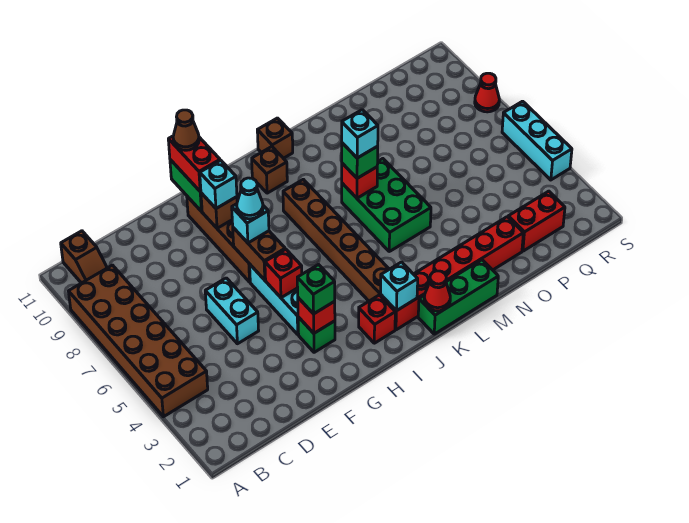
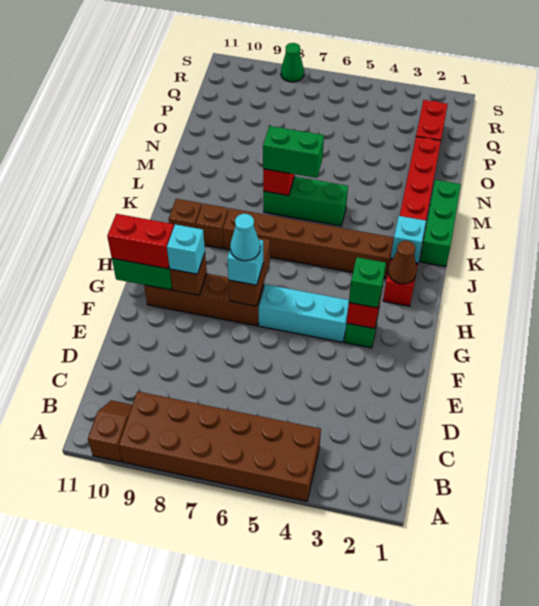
brown 1x2 slope [61,231,107,283] -> brown 1x2 slope turned to [88,400,132,462]
cyan 1x2 brick [205,278,259,344] -> none
red 1x1 brick [265,249,302,298] -> none
brown 1x2 brick [233,228,285,280] -> brown 1x2 brick turned to [229,238,270,306]
brown 1x1 cone [173,110,199,150] -> brown 1x1 cone moved to [388,241,416,284]
red 1x1 cone [424,271,450,311] -> none
brown 1x1 brick [257,118,293,158] -> brown 1x1 brick moved to [196,204,228,249]
green 2x3 brick [342,159,431,251] -> green 1x3 brick [263,177,348,226]
green 1x1 brick [342,143,378,178] -> green 1x2 brick [263,126,324,178]
cyan 1x1 brick [342,110,378,158] -> none
cyan 1x3 brick [502,101,572,180] -> none
red 1x1 cone [475,73,499,112] -> green 1x1 cone [281,43,304,82]

